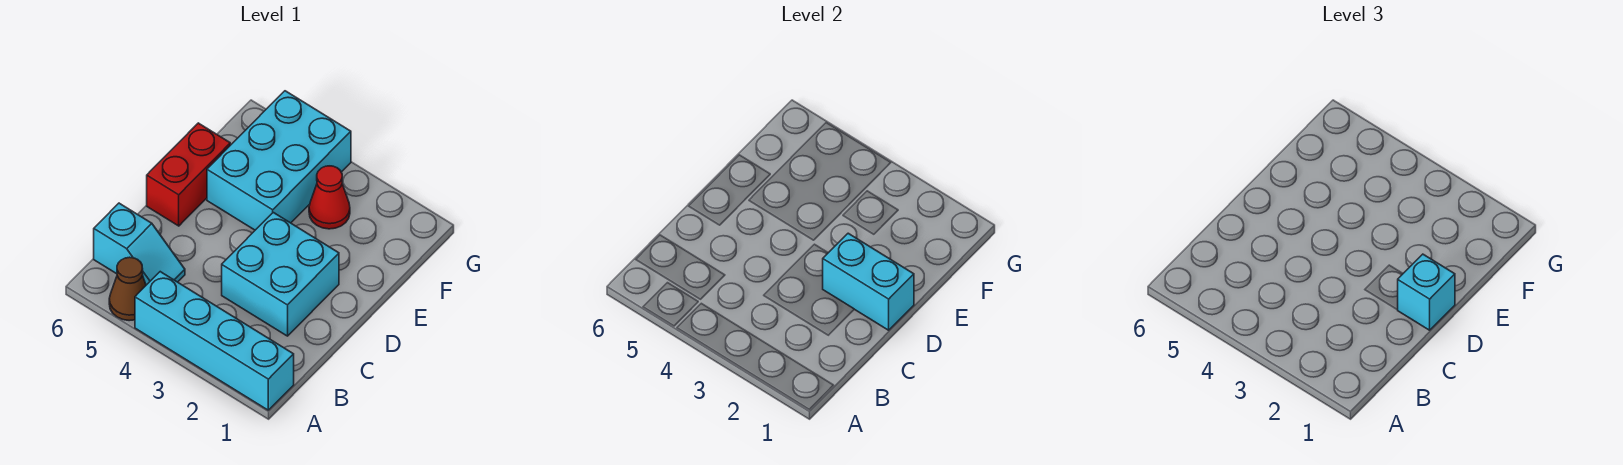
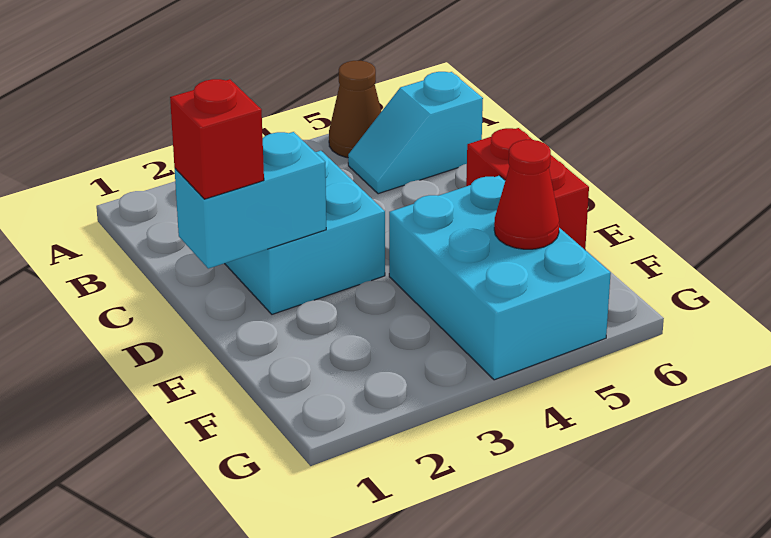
cyan 1x4 brick [135,272,294,410] -> none
cyan 1x1 brick [1398,254,1455,330] -> red 1x1 brick [170,79,264,199]
red 1x1 cone [309,166,350,229] -> red 1x1 cone moved to [494,140,559,249]

